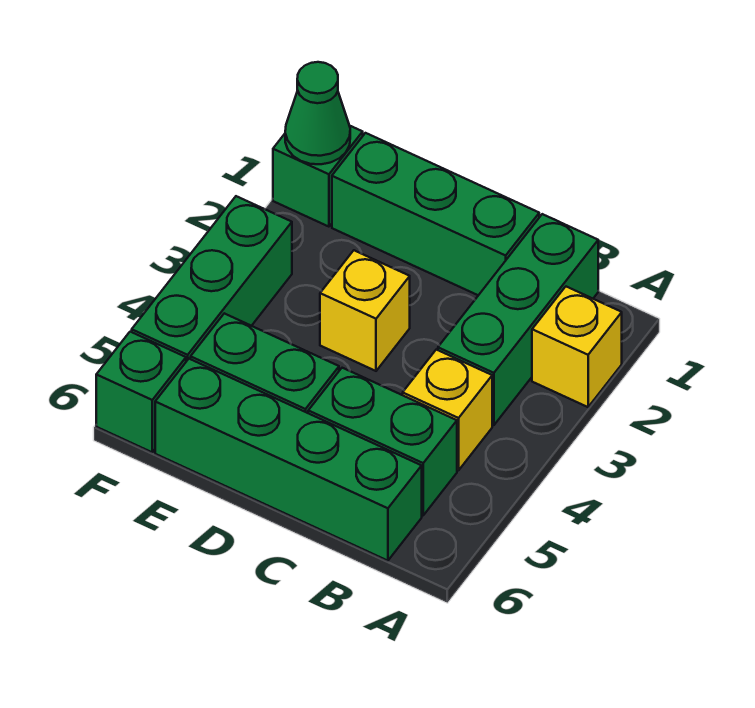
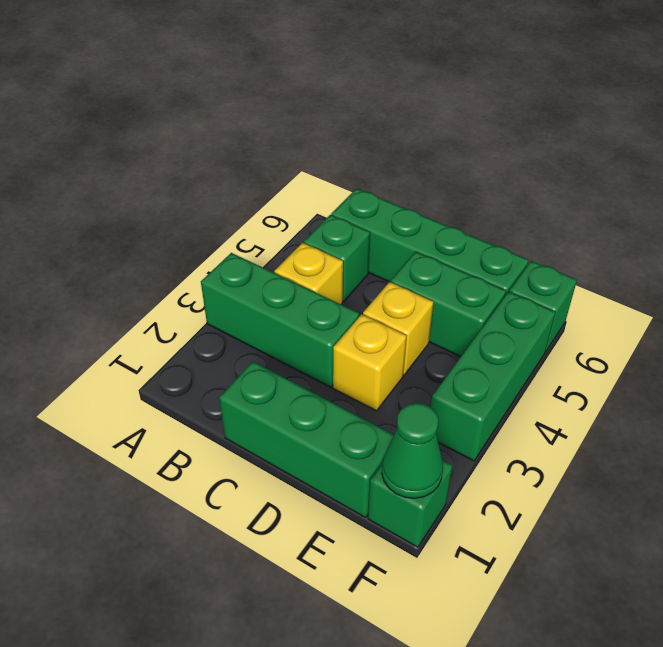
yellow 1x1 brick [532,287,622,407] -> yellow 1x1 brick moved to [363,282,434,375]
green 1x3 brick [438,214,598,425] -> green 1x3 brick turned to [201,253,359,387]
green 1x2 brick [308,368,457,515] -> green 1x1 brick [304,215,370,302]

